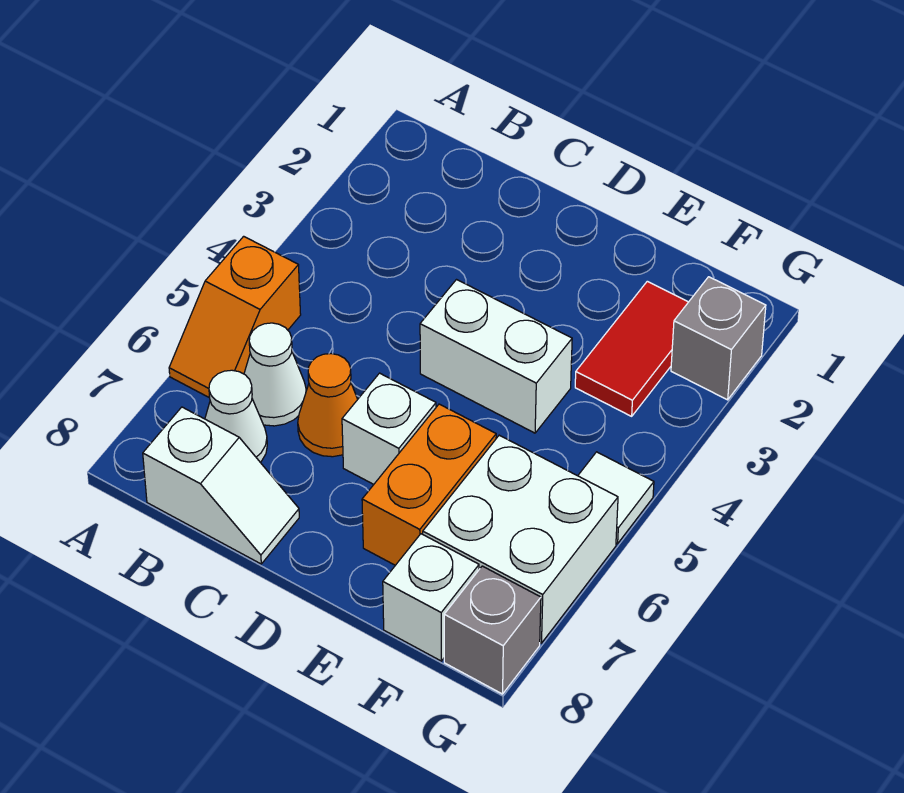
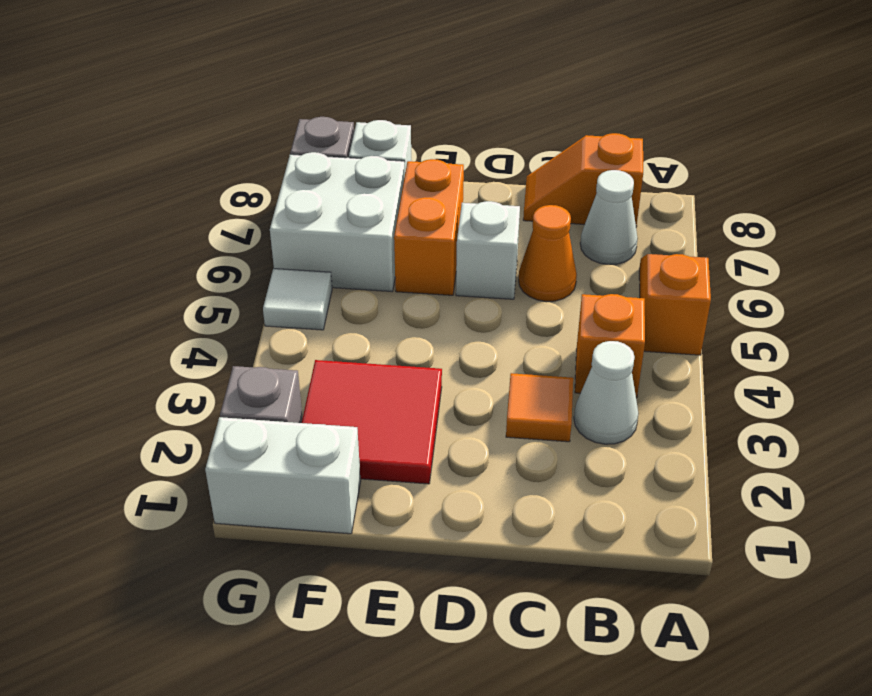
none -> orange 1x1 brick [575,294,645,397]
white 1x1 cone [244,323,306,426] -> white 1x1 cone moved to [574,341,639,444]
white 1x2 slope [143,407,299,564] -> orange 1x2 slope [523,133,643,227]
none -> orange 1x1 tile [506,373,573,442]
white 1x2 brick [420,280,572,433] -> white 1x2 brick moved to [205,417,361,534]
red 1x2 tile [575,281,688,416] -> red 2x2 tile [302,360,442,484]

